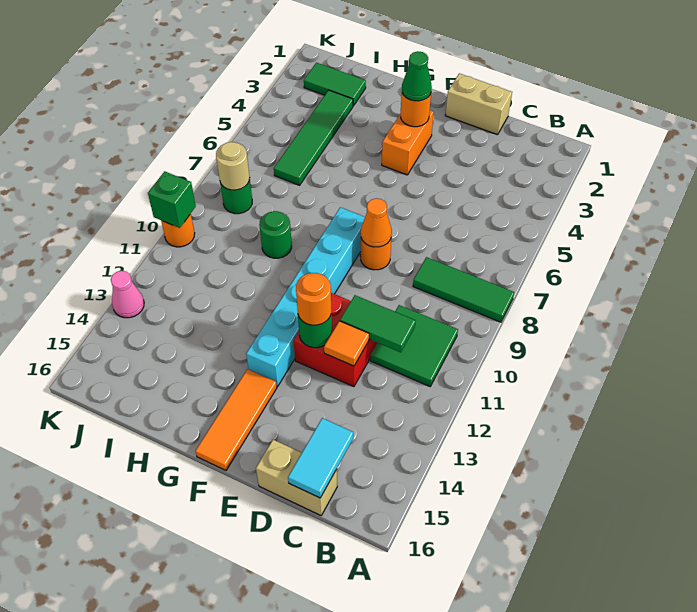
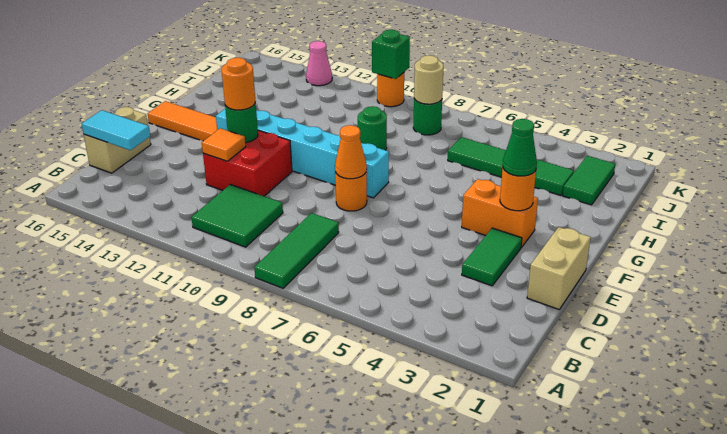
green 1x2 tile [340,295,415,352] -> green 1x2 tile moved to [462,228,522,286]

